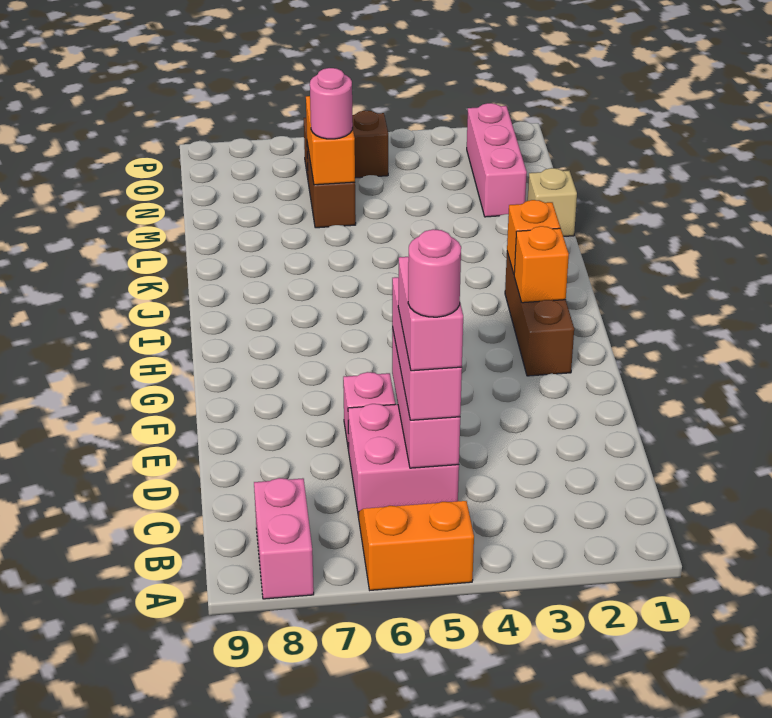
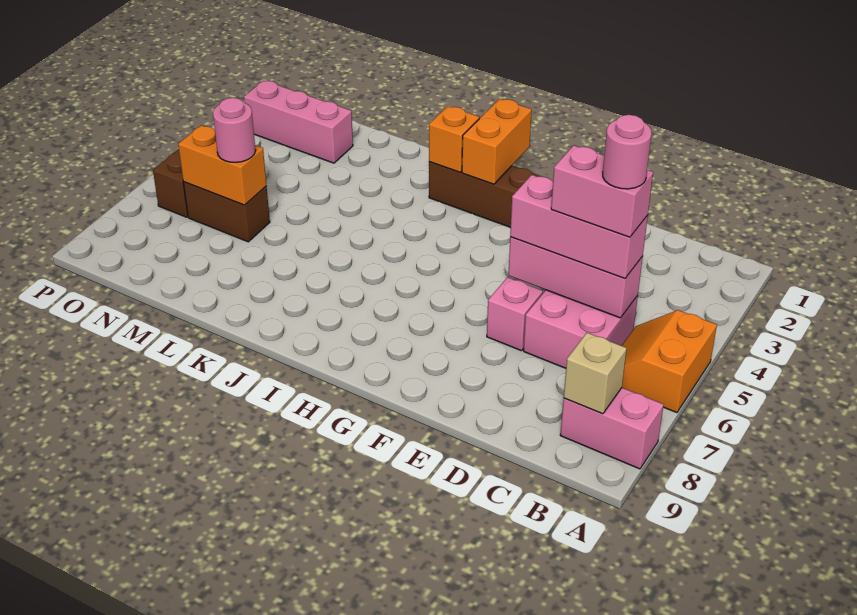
orange 1x1 brick [514,226,569,303] -> orange 1x2 brick [462,99,532,184]
tan 1x1 brick [528,168,577,236] -> tan 1x1 brick moved to [564,333,627,414]

